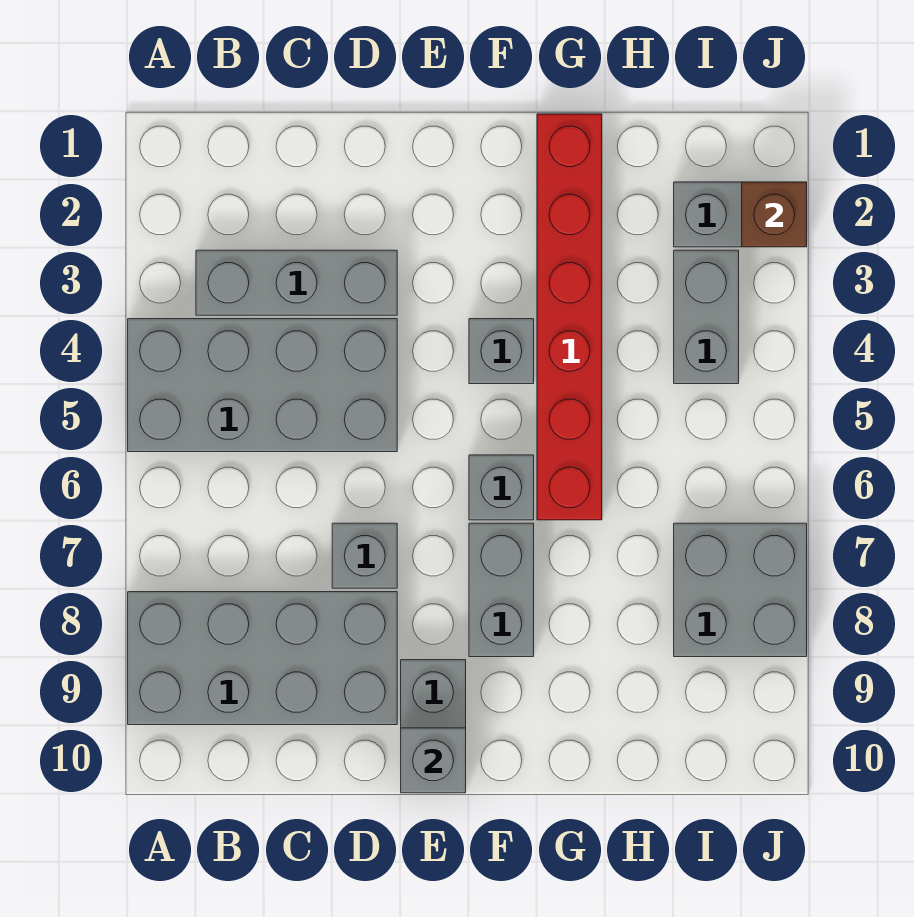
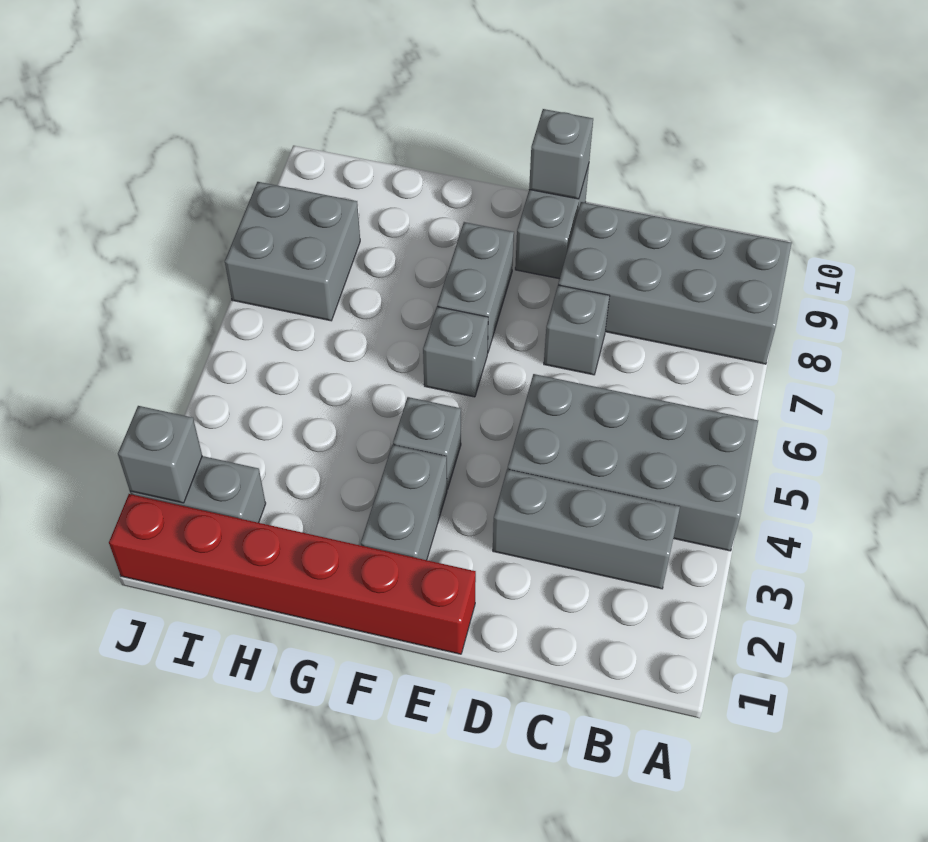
red 1x6 brick [537,114,602,520] -> red 1x6 brick turned to [109,494,476,654]
grey 1x2 brick [674,250,739,384] -> grey 1x2 brick moved to [361,445,447,560]
brown 1x1 brick [742,182,807,247] -> grey 1x1 brick [118,406,202,503]

